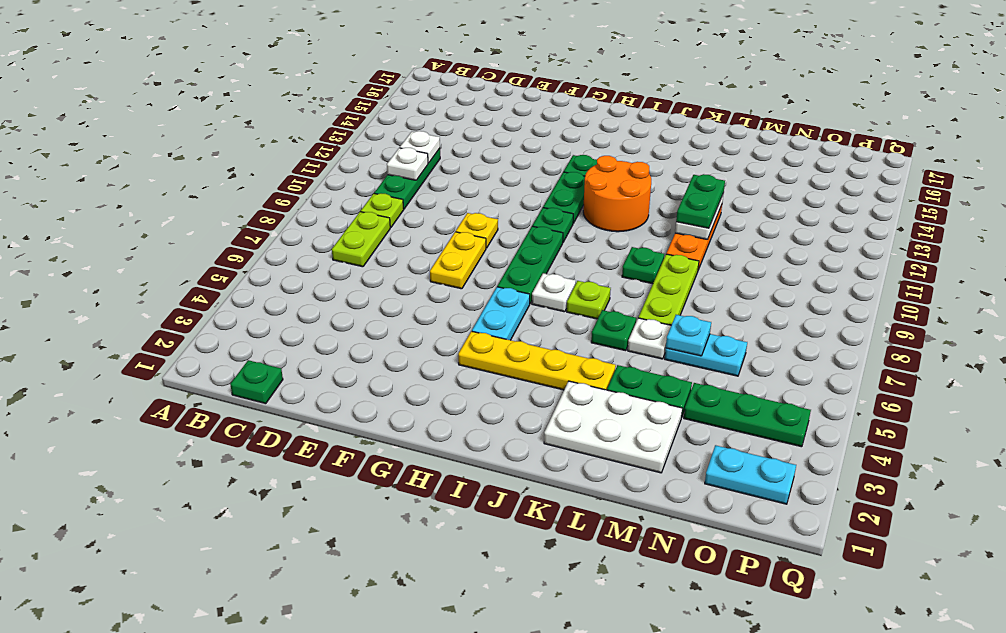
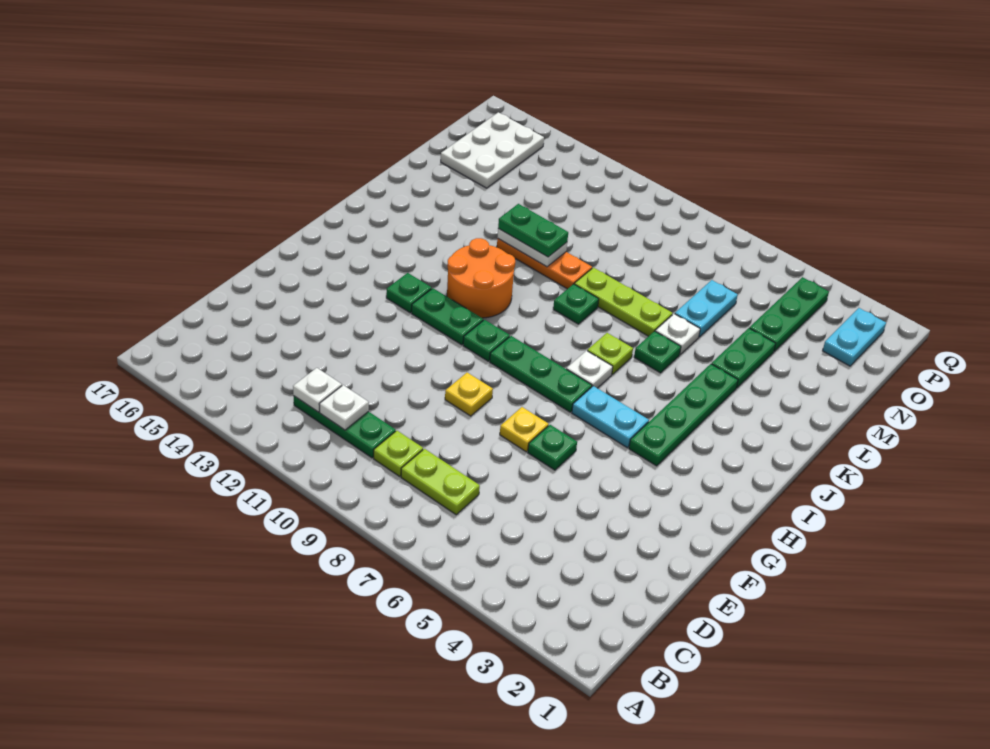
green 1x1 plate [230,360,283,404] -> green 1x1 plate moved to [528,425,577,470]
yellow 1x2 plate [430,232,486,289] -> yellow 1x1 plate [500,407,549,452]
yellow 1x4 plate [458,331,616,390] -> green 1x4 plate [629,364,738,466]
white 2x3 plate [544,381,682,473] -> white 2x3 plate moved to [441,112,544,188]
cyan 1x1 plate [666,315,711,356] -> none

